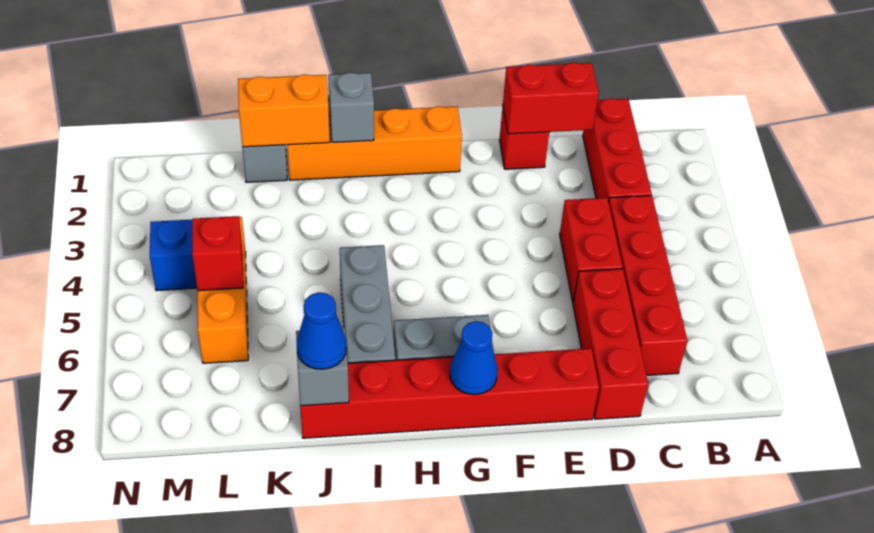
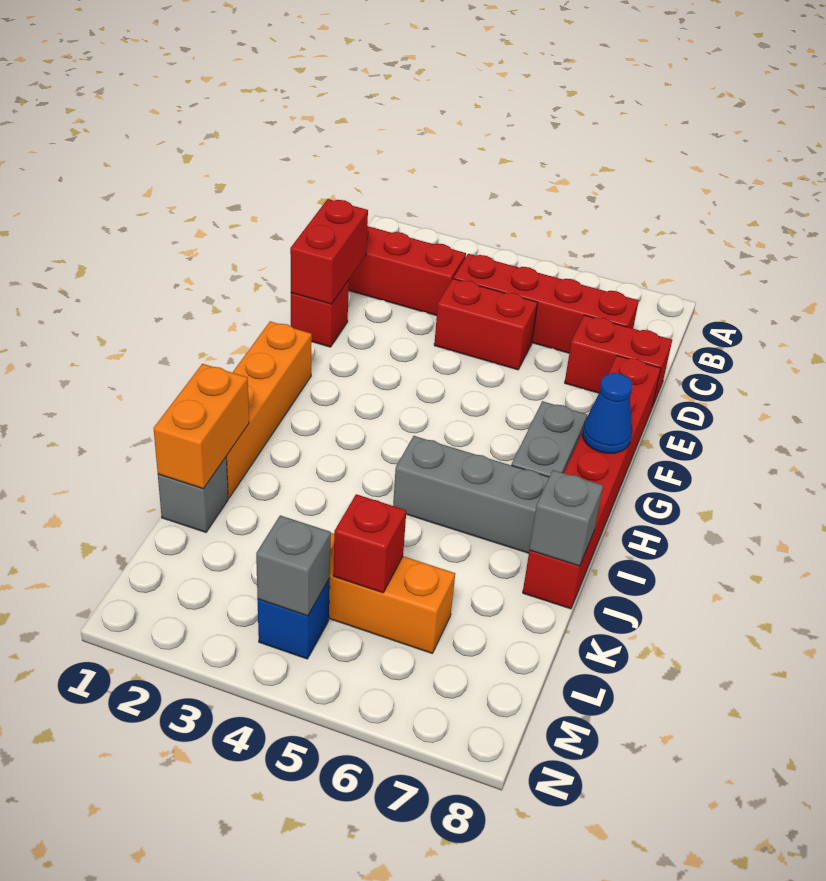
red 1x3 brick [573,269,648,419] -> red 1x2 brick [565,315,672,407]
grey 1x1 brick [328,72,374,142] -> grey 1x1 brick moved to [256,515,331,616]
blue 1x1 cone [297,292,347,369] -> none

